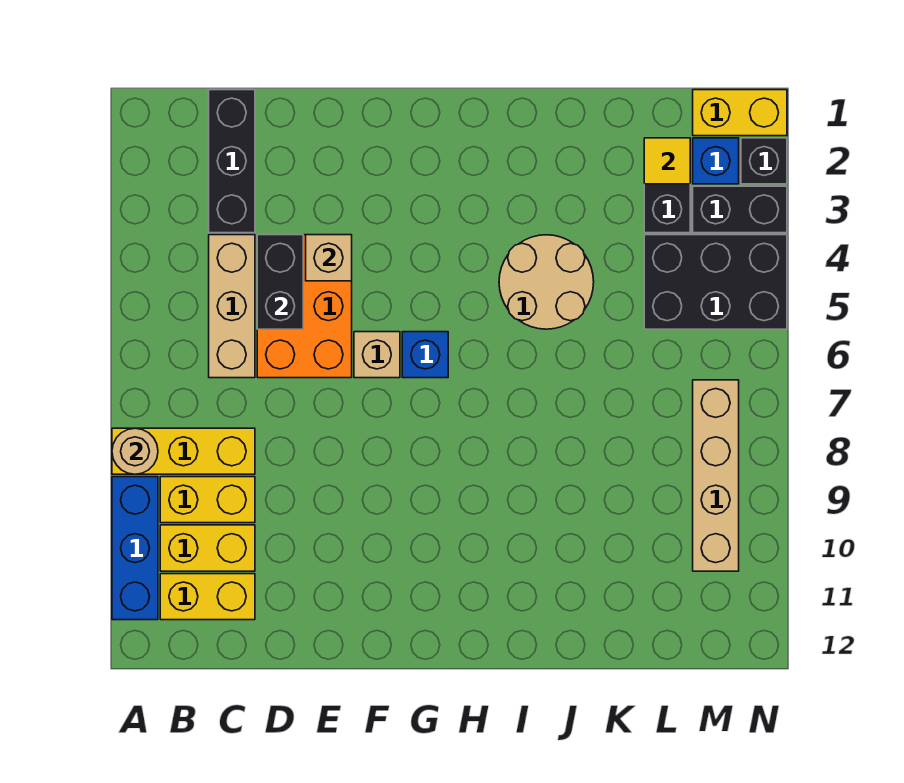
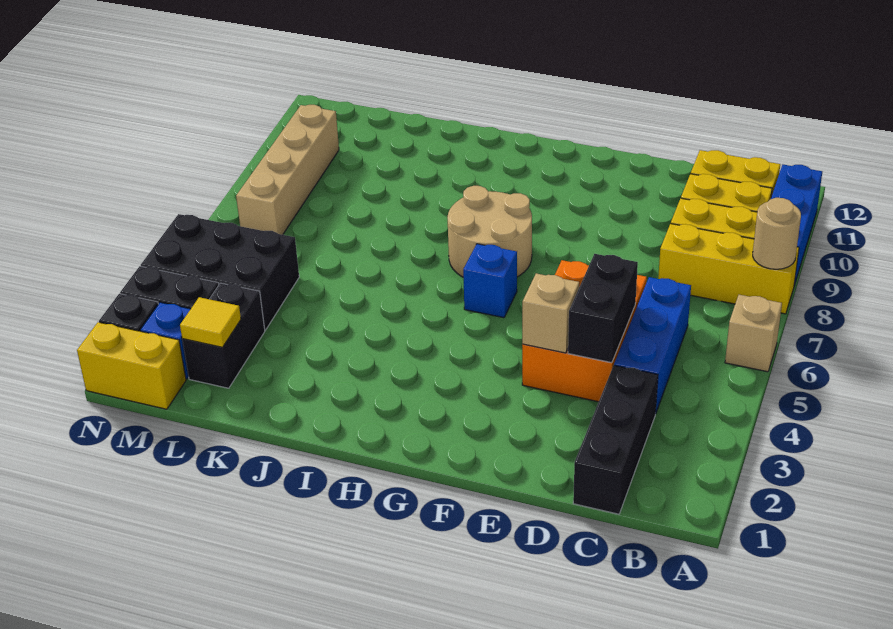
tan 1x3 brick [209,235,255,378] -> blue 1x3 brick [614,277,691,414]
tan 1x1 brick [354,332,400,378] -> tan 1x1 brick moved to [725,295,782,372]
tan 2x2 round brick [499,235,594,329] -> tan 2x2 round brick moved to [447,186,532,277]

